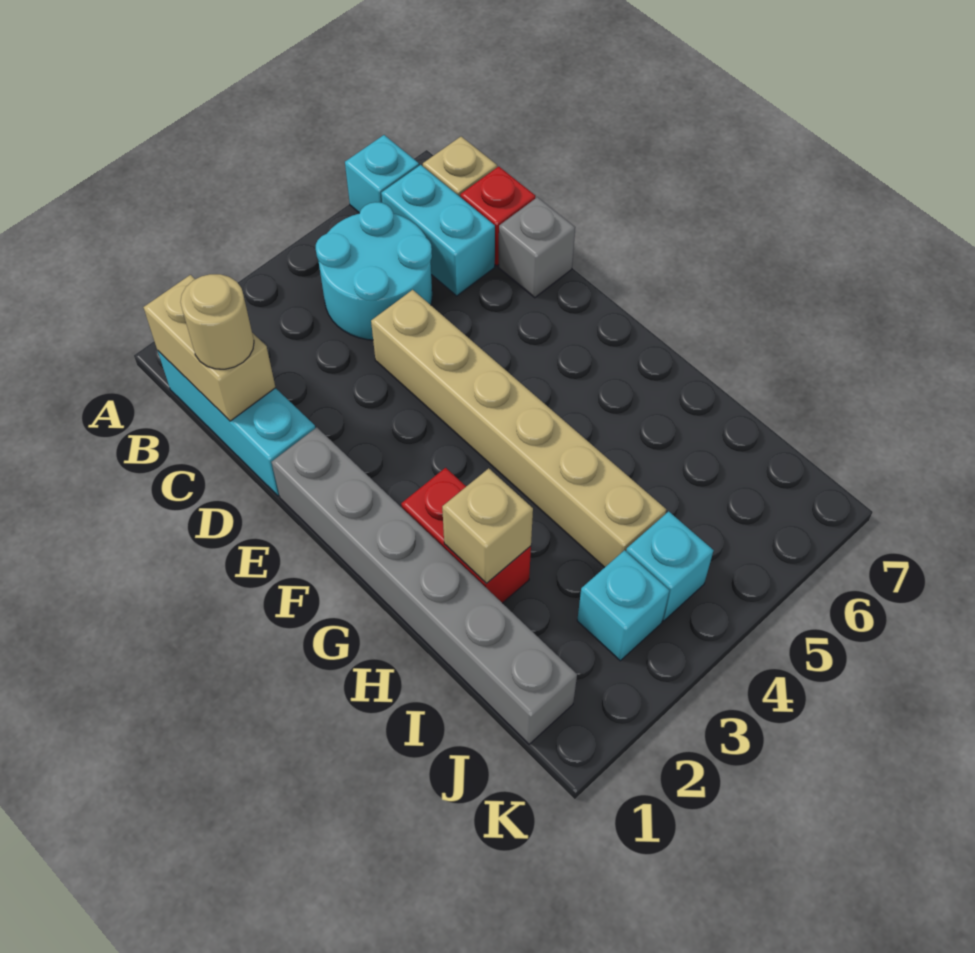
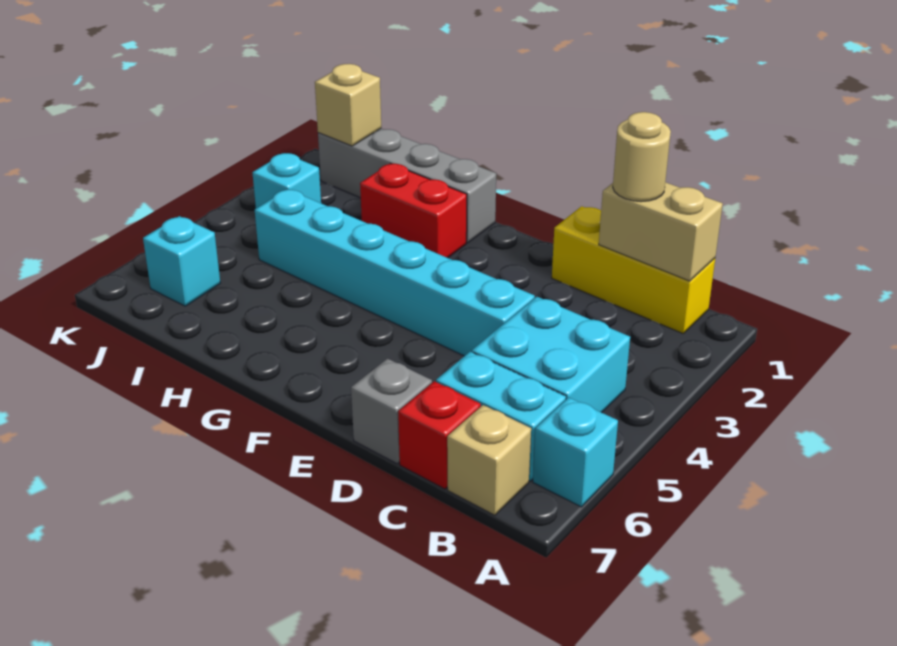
cyan 1x3 brick [158,351,315,496] -> yellow 1x3 brick [552,206,715,333]
cyan 2x2 round brick [316,202,432,340] -> cyan 2x2 brick [472,297,630,413]
tan 1x6 brick [371,290,666,568] -> cyan 1x6 brick [255,189,535,356]
grey 1x6 brick [272,427,577,744] -> grey 1x4 brick [318,129,496,243]
tan 1x1 brick [442,468,533,584] -> tan 1x1 brick moved to [315,64,381,146]
cyan 1x1 brick [626,511,714,621] -> cyan 1x1 brick moved to [143,216,220,306]

